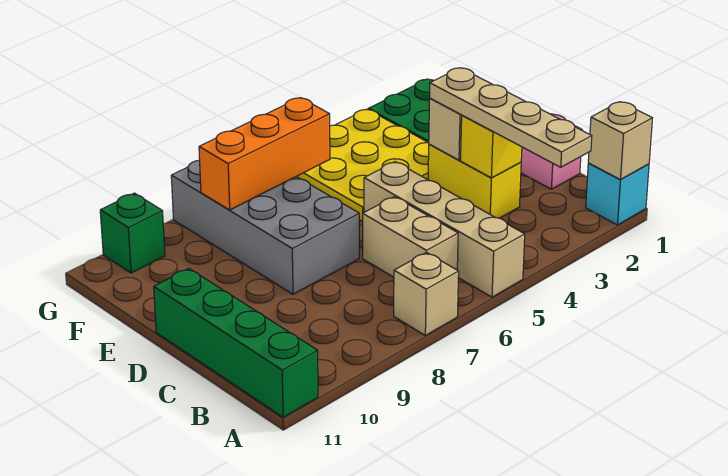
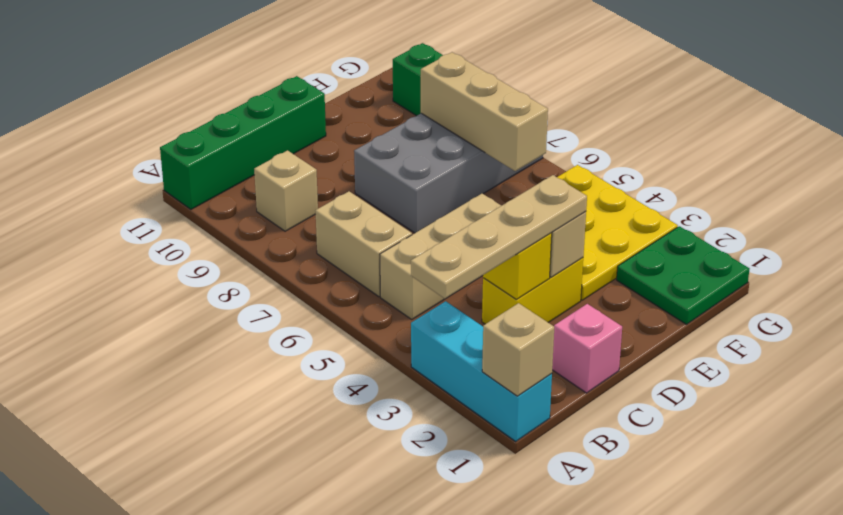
cyan 1x1 brick [586,163,649,225] -> cyan 1x3 brick [411,301,552,441]
tan 1x4 brick [364,162,525,297] -> tan 1x3 brick [380,194,501,319]
tan 1x1 brick [394,252,459,335] -> tan 1x1 brick moved to [254,150,318,231]
tan 1x2 brick [363,197,458,277] -> tan 1x2 brick turned to [315,191,412,297]
orange 1x3 brick [199,98,330,210] -> tan 1x3 brick [421,52,548,171]

